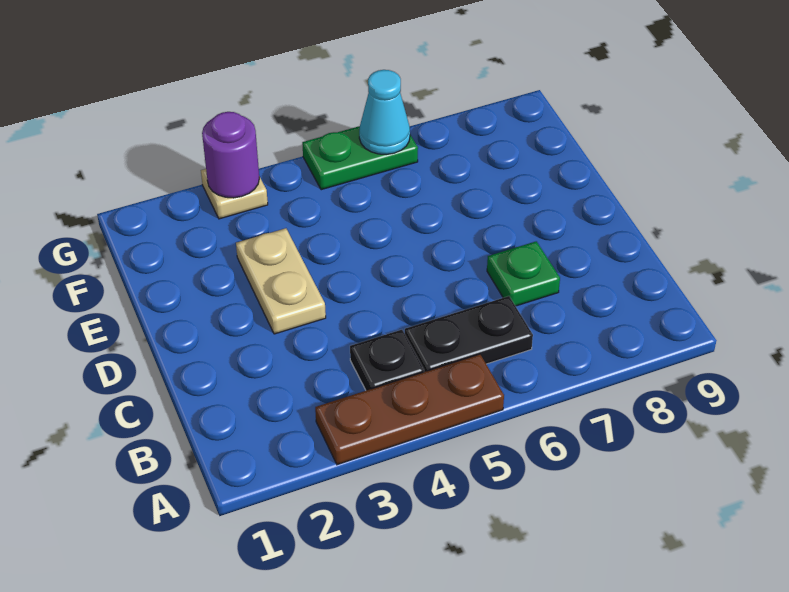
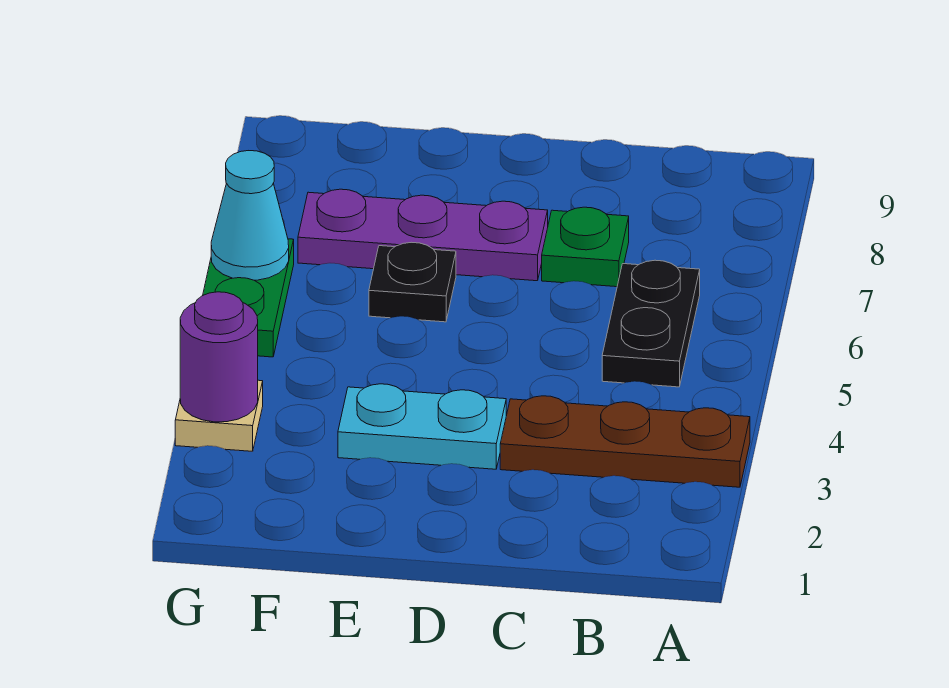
brown 1x3 plate [315,354,504,465] -> brown 1x3 plate turned to [500,396,750,487]
black 1x1 plate [350,330,424,390] -> black 1x1 plate moved to [369,242,456,322]
tan 1x2 plate [236,228,326,334] -> cyan 1x2 plate [338,384,506,469]
none -> purple 1x3 plate [298,189,548,281]

